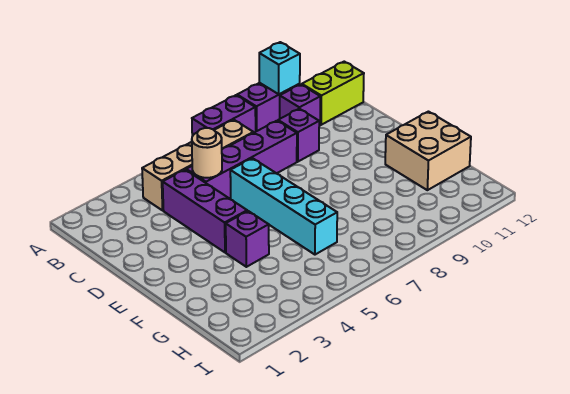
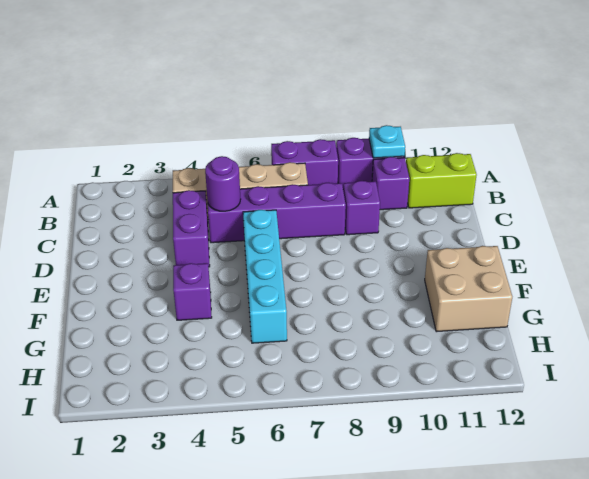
cyan 1x1 brick [259,42,300,94] -> cyan 1x1 plate [369,125,405,158]
purple 1x3 brick [163,170,247,253] -> purple 1x2 brick [173,190,210,267]
tan 1x1 round brick [192,128,222,178] -> purple 1x1 round brick [205,156,241,211]

